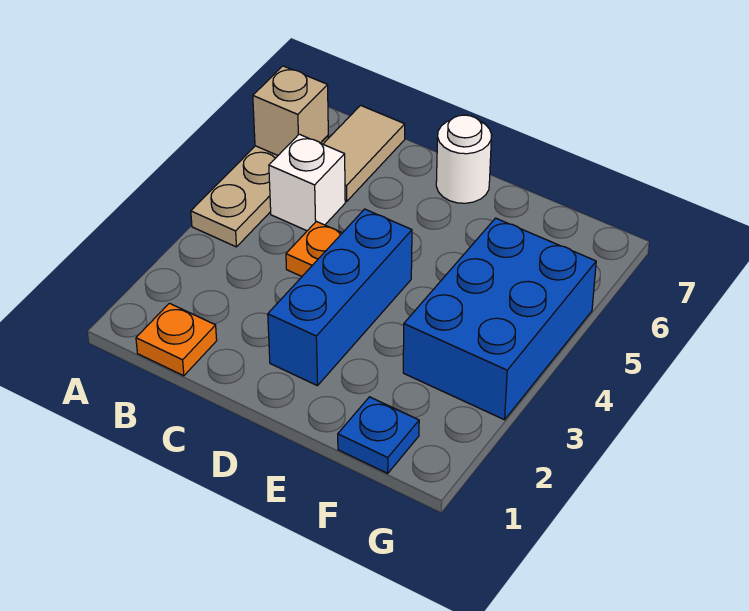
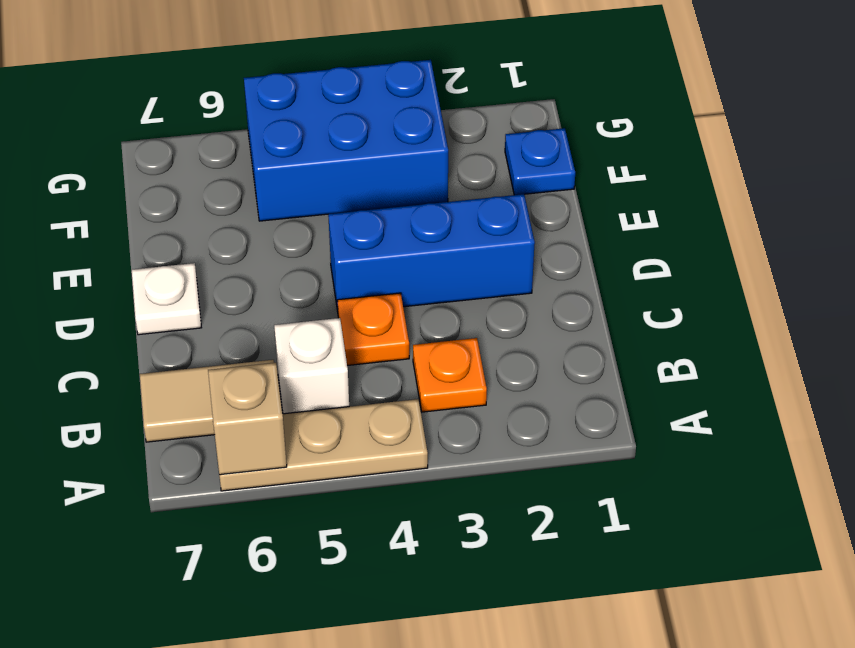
orange 1x1 plate [136,303,217,376] -> orange 1x1 plate moved to [413,338,487,412]
white 1x1 round brick [436,115,492,203] -> white 1x1 plate [132,263,202,335]

